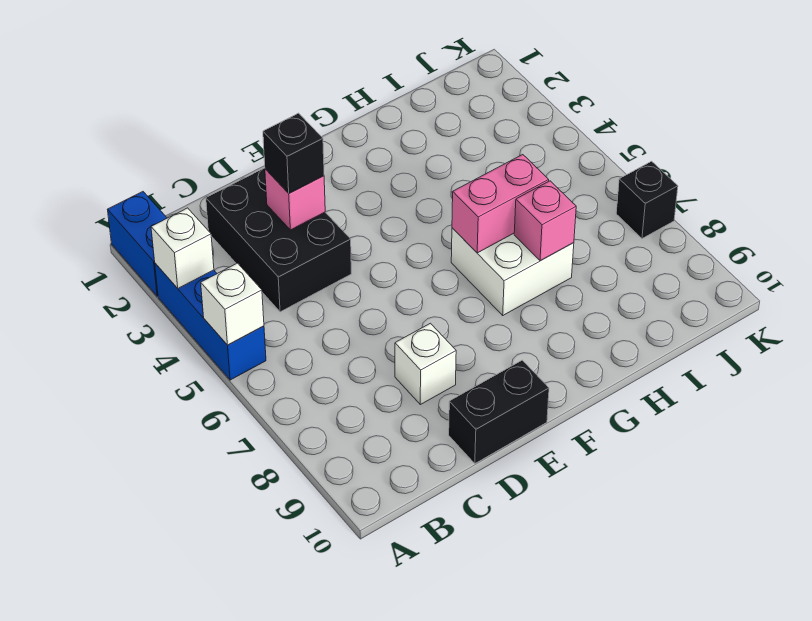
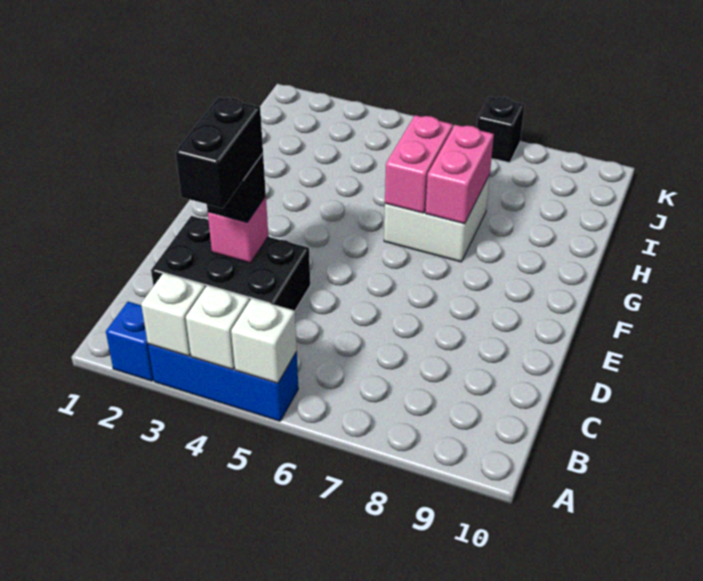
blue 1x2 brick [108,192,167,296] -> blue 1x1 brick [106,302,154,381]
white 1x1 brick [395,323,456,405] -> white 1x1 brick moved to [186,286,250,370]
black 1x2 brick [449,360,549,463] -> black 1x2 brick moved to [175,97,263,208]
pink 1x1 brick [514,181,576,261] -> pink 1x2 brick [426,125,494,224]

